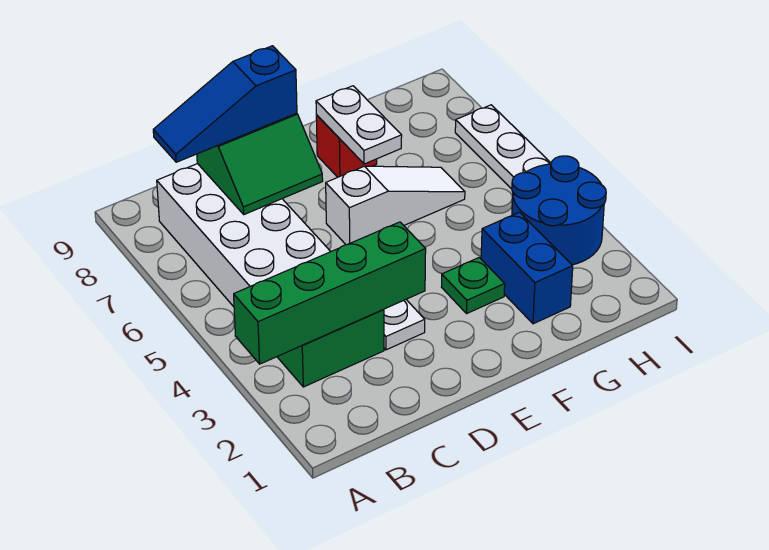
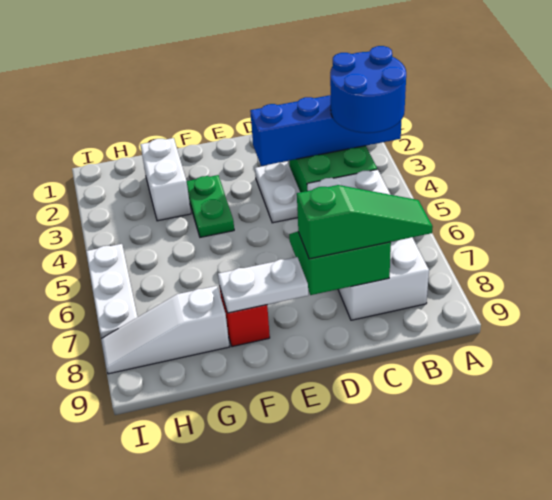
green 1x4 brick [234,222,426,364] -> blue 1x4 brick [250,95,401,166]
blue 1x3 slope [153,46,297,162] -> green 1x3 slope [297,185,433,259]
white 1x3 slope [326,166,465,245] -> white 1x3 slope moved to [102,286,229,374]
green 1x1 plate [442,257,505,313] -> green 1x2 plate [187,175,234,237]
white 1x2 plate [316,86,402,164] -> white 1x2 plate turned to [218,257,308,313]
blue 1x2 brick [481,212,573,324] -> white 1x2 brick [140,138,191,221]
blue 2x2 round brick [512,156,606,265] -> blue 2x2 round brick moved to [330,46,406,133]

